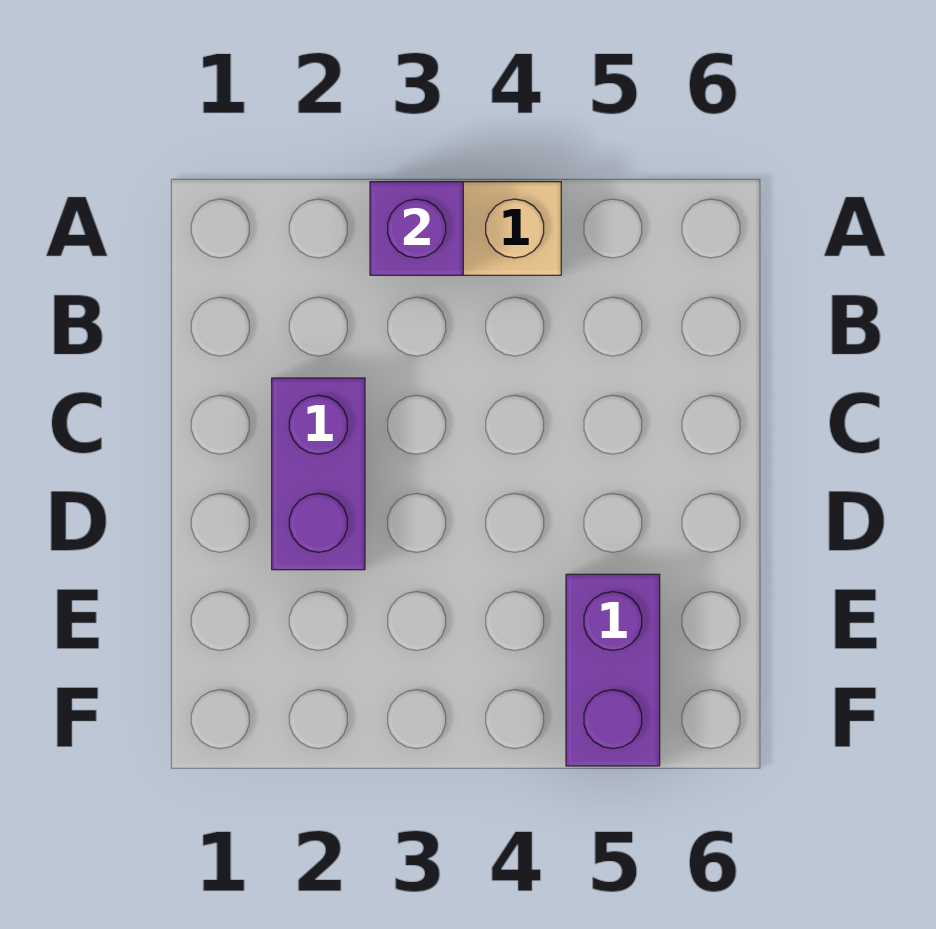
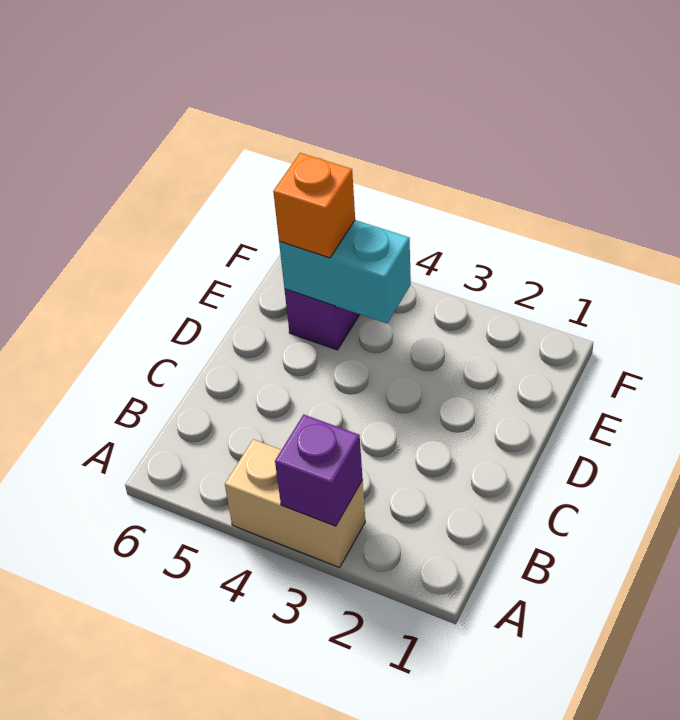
purple 1x2 brick [272,378,365,570] -> none
none -> cyan 1x2 brick [279,220,411,323]
none -> orange 1x1 brick [273,153,355,258]

